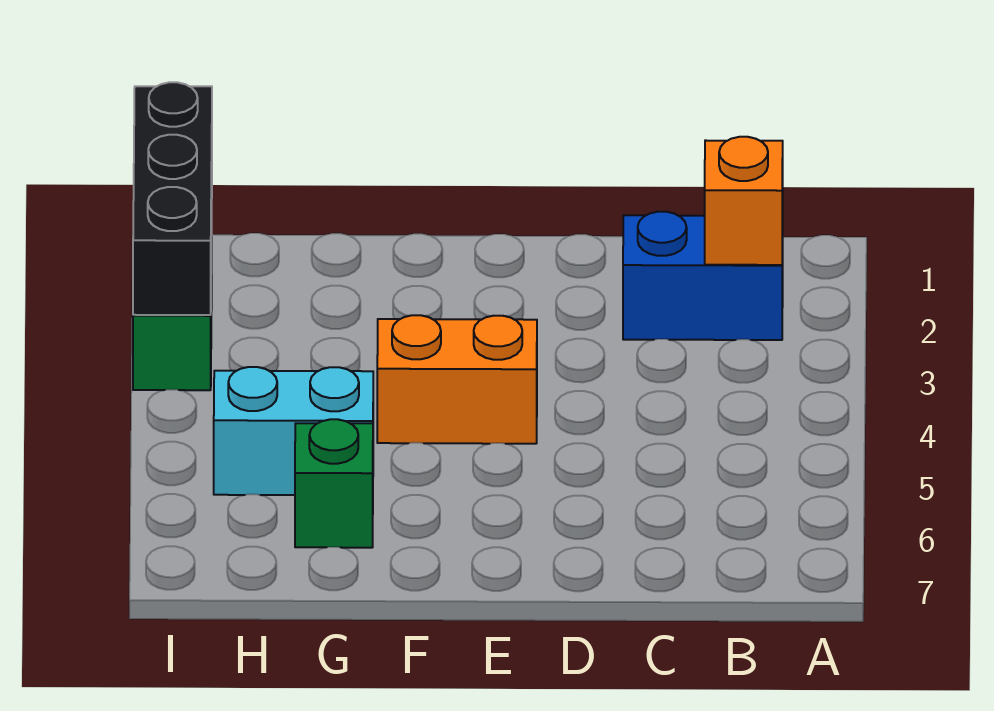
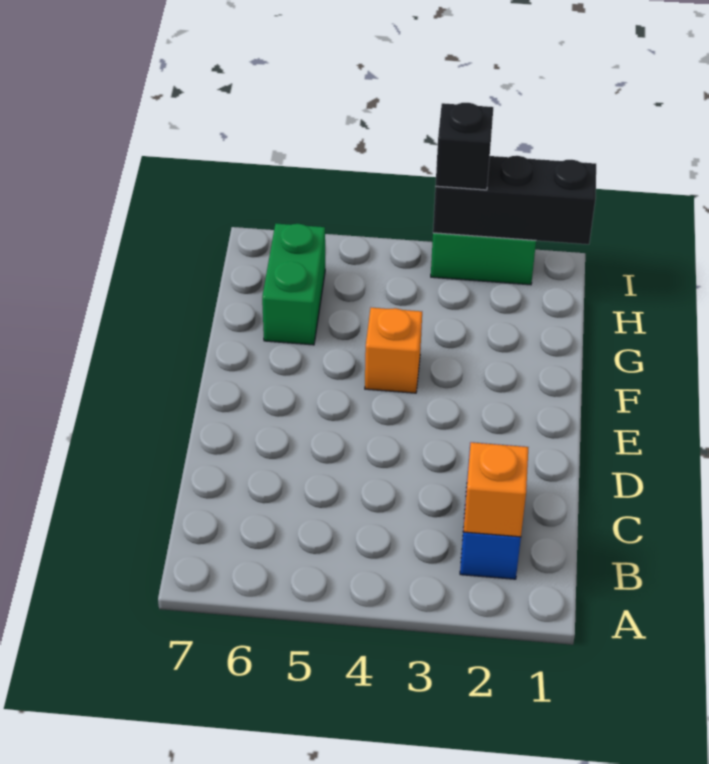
orange 1x2 brick [377,315,537,444] -> orange 1x1 brick [365,308,422,393]
cyan 1x2 brick [214,367,373,495] -> none
green 1x1 brick [295,419,373,548] -> green 1x2 brick [262,224,325,345]
none -> black 1x1 brick [436,103,493,190]

